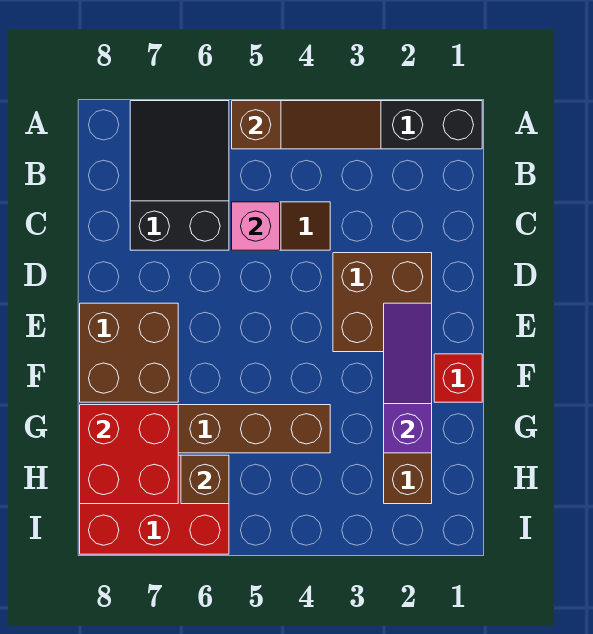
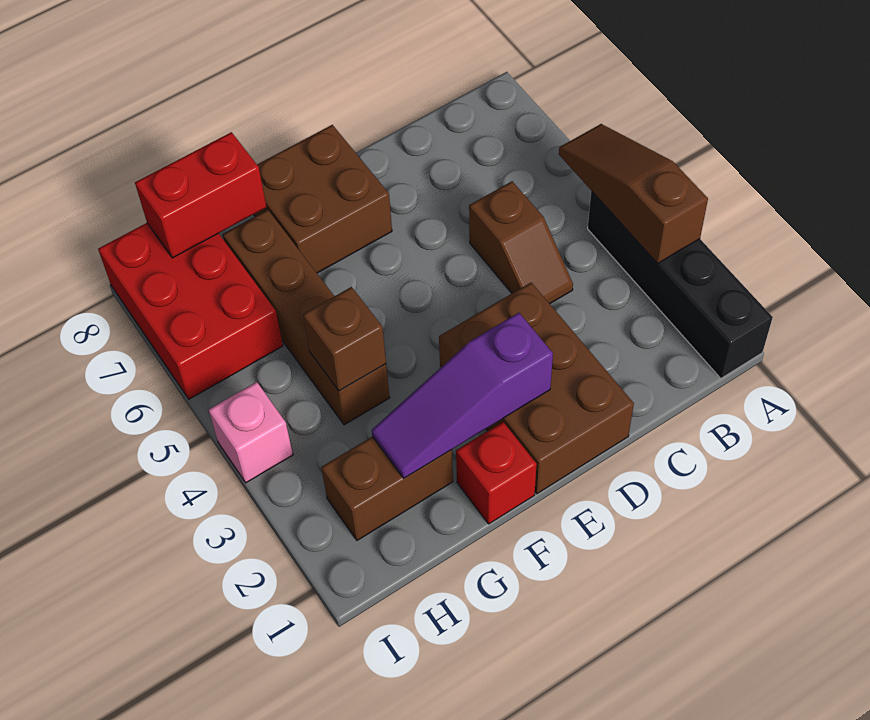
brown 1x3 slope [232,101,381,149] -> brown 1x3 slope turned to [559,124,708,264]
black 2x3 slope [130,101,229,250] -> none
pink 1x1 brick [232,202,280,250] -> pink 1x1 brick moved to [209,382,293,483]
brown 2x2 brick [333,253,432,352] -> brown 2x3 brick [439,283,634,494]
purple 1x3 slope [384,303,432,453] -> purple 1x3 slope turned to [372,313,553,478]
red 2x2 brick [80,405,178,504] -> red 1x2 brick [135,132,266,258]
brown 1x1 brick [181,455,229,504] -> brown 1x1 brick moved to [303,287,386,391]

